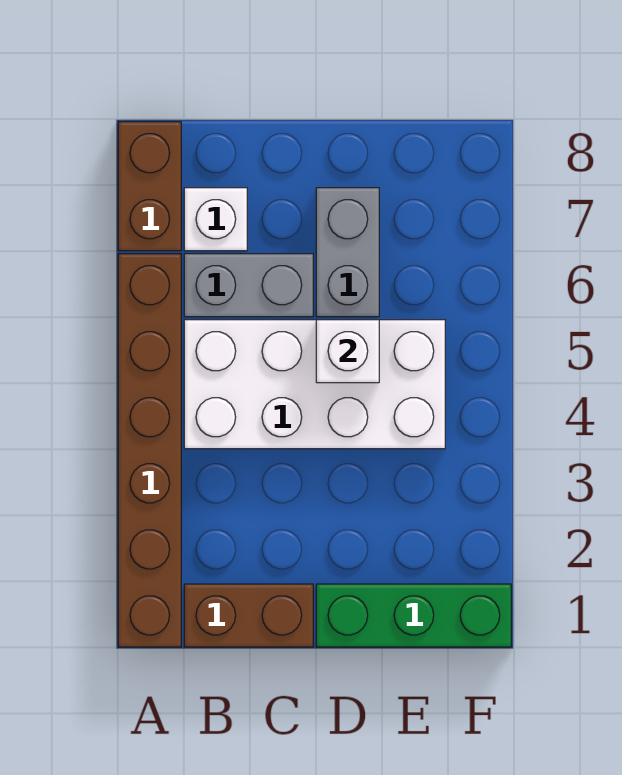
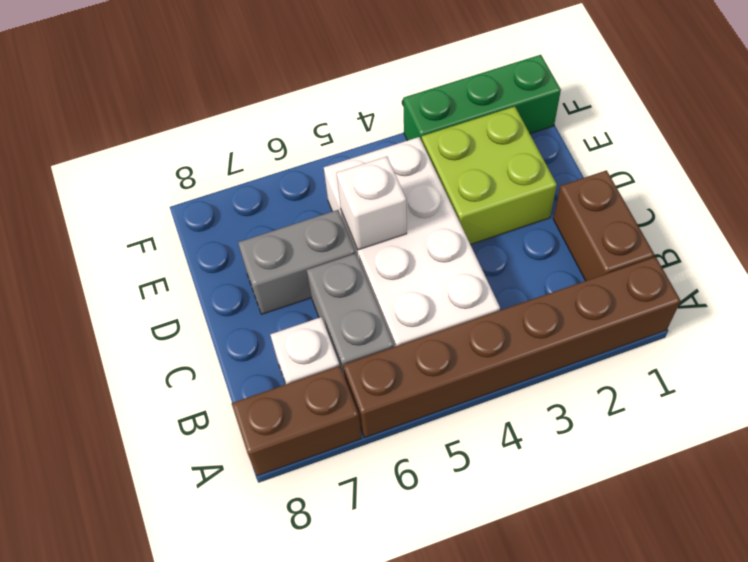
green 1x3 brick [316,584,511,647] -> green 1x3 brick turned to [403,55,561,141]
none -> lime 2x2 brick [422,107,557,244]

